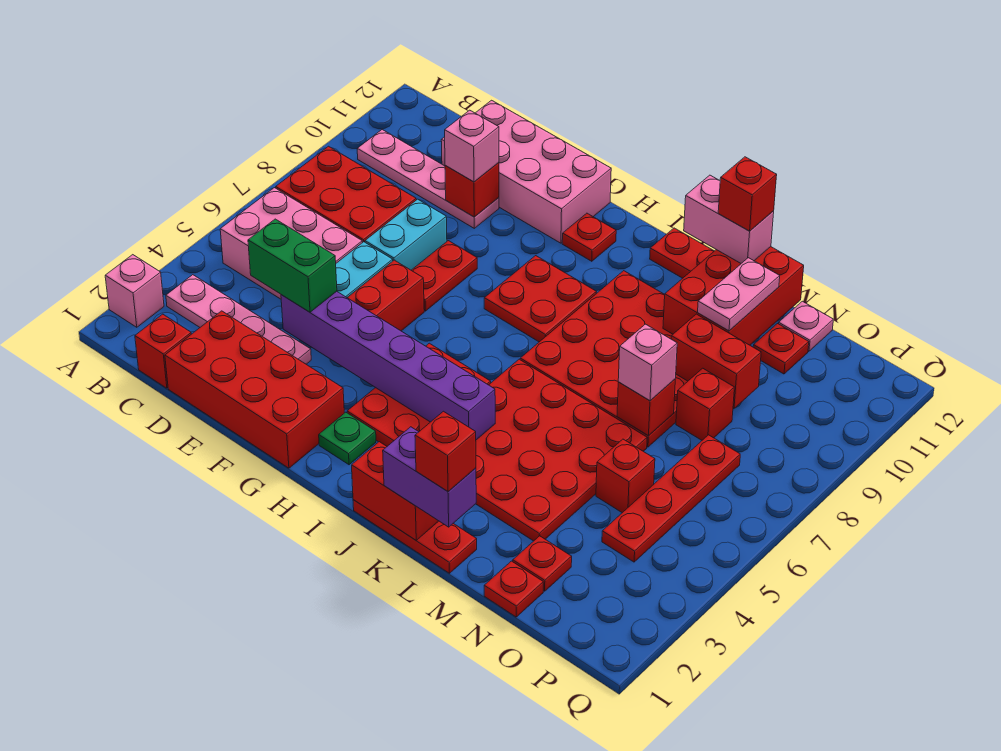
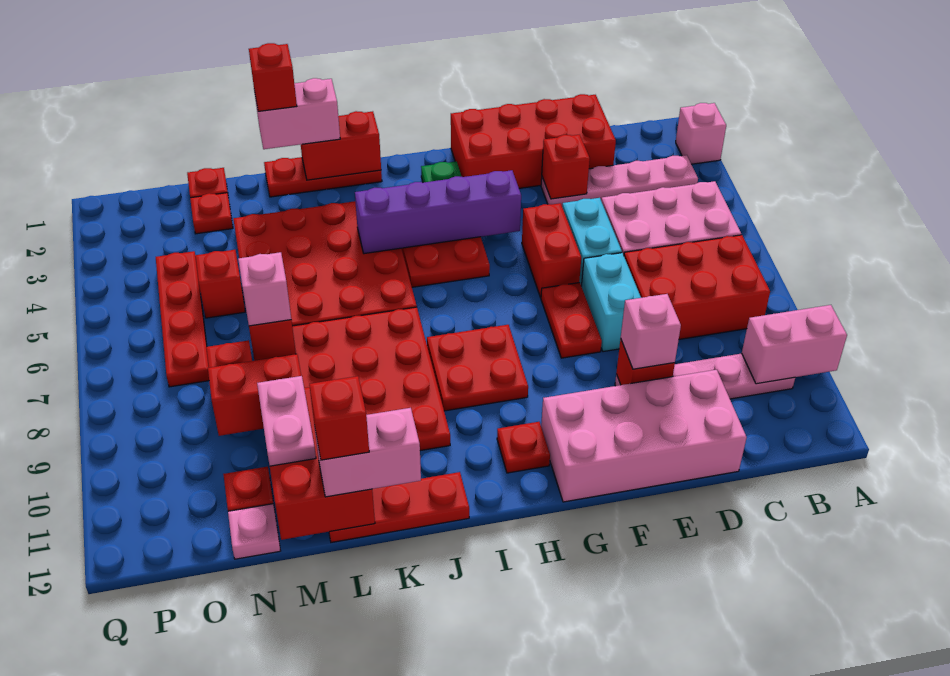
none -> pink 1x2 brick [742,305,847,384]
red 1x1 brick [135,314,191,388] -> red 1x1 brick moved to [542,135,590,199]
green 1x2 brick [248,219,337,312] -> none
purple 1x6 brick [281,291,495,440] -> purple 1x4 brick [355,170,521,254]
purple 1x2 brick [383,427,476,527] -> pink 1x2 brick [254,78,340,149]

